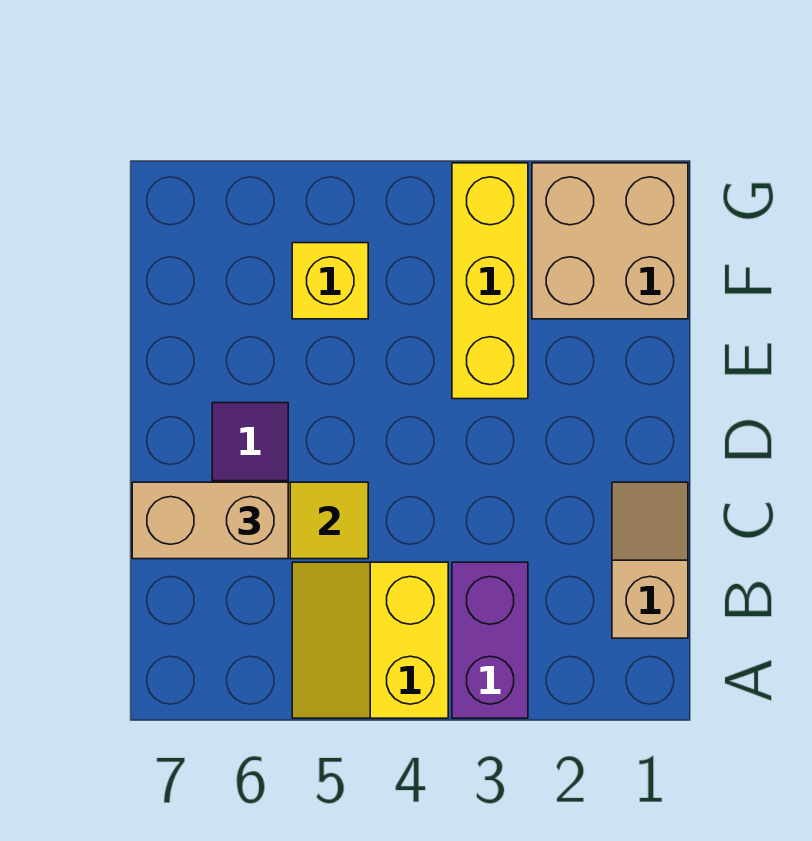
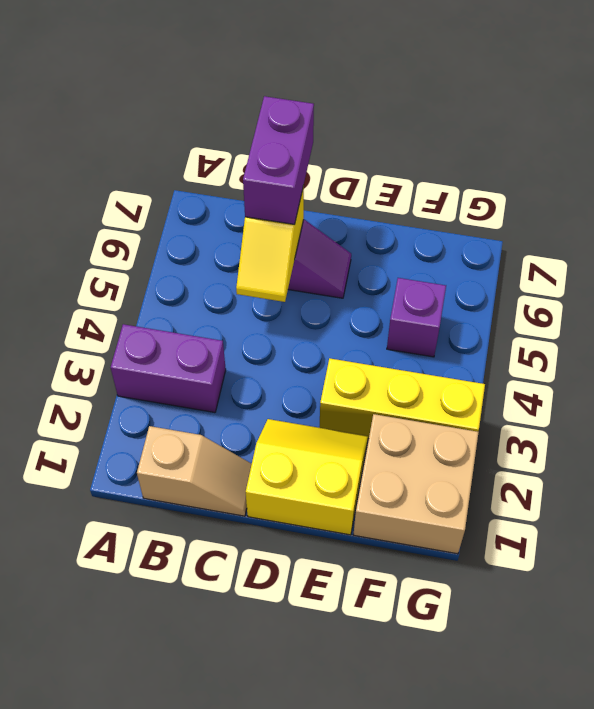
yellow 2x2 slope [292,562,448,718] -> yellow 2x2 slope moved to [246,419,368,535]
tan 1x2 brick [132,482,288,559] -> purple 1x2 brick [243,96,314,225]
yellow 1x1 brick [292,243,368,319] -> purple 1x1 brick [387,278,446,357]

